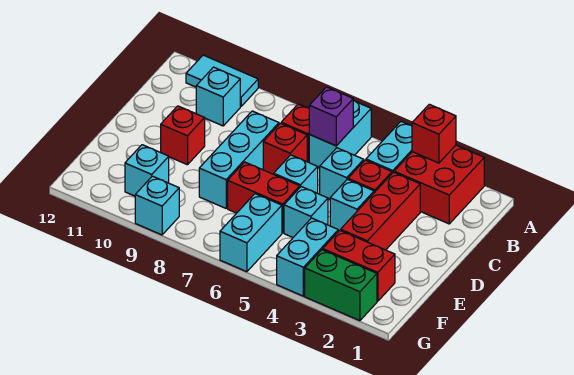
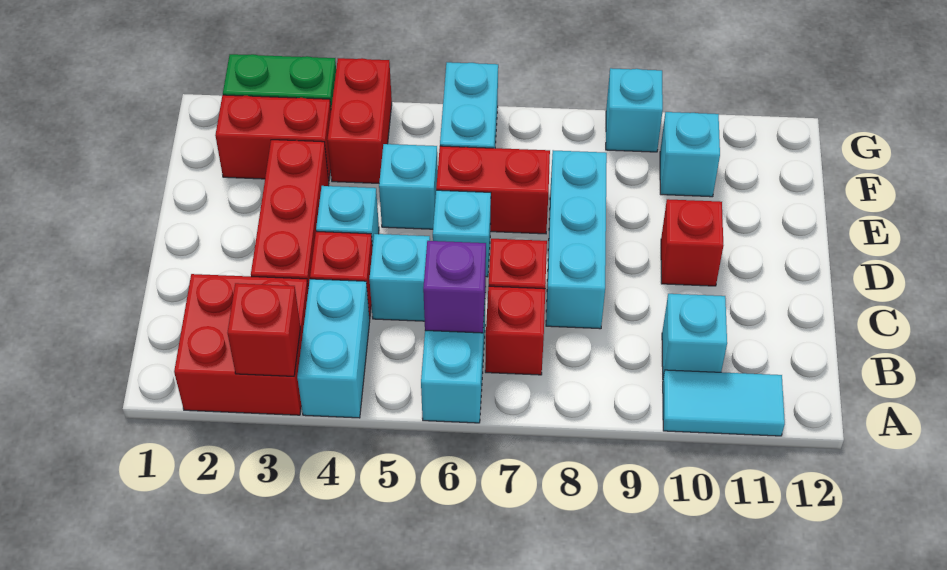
cyan 1x2 brick [277,218,338,296] -> red 1x2 brick [327,58,392,183]

